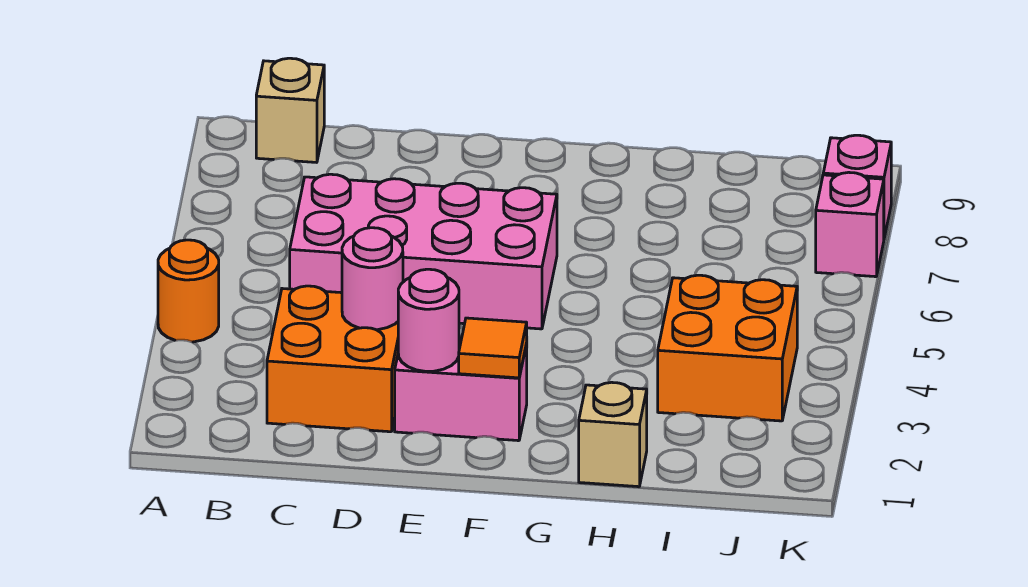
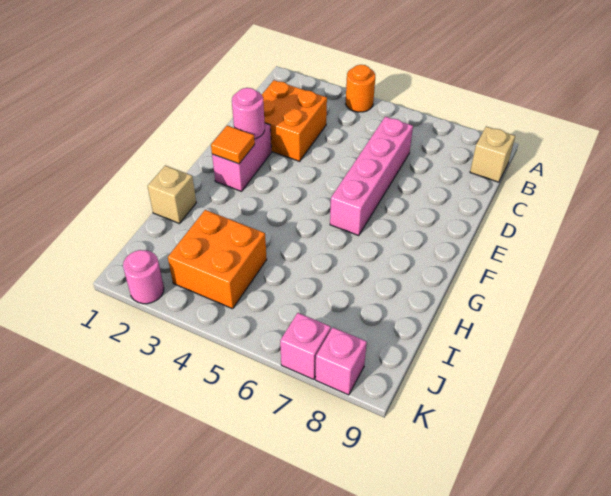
pink 2x4 brick [290,174,557,329] -> pink 1x4 brick [330,117,413,236]
pink 1x1 round brick [342,228,403,330] -> pink 1x1 round brick moved to [123,250,164,304]

